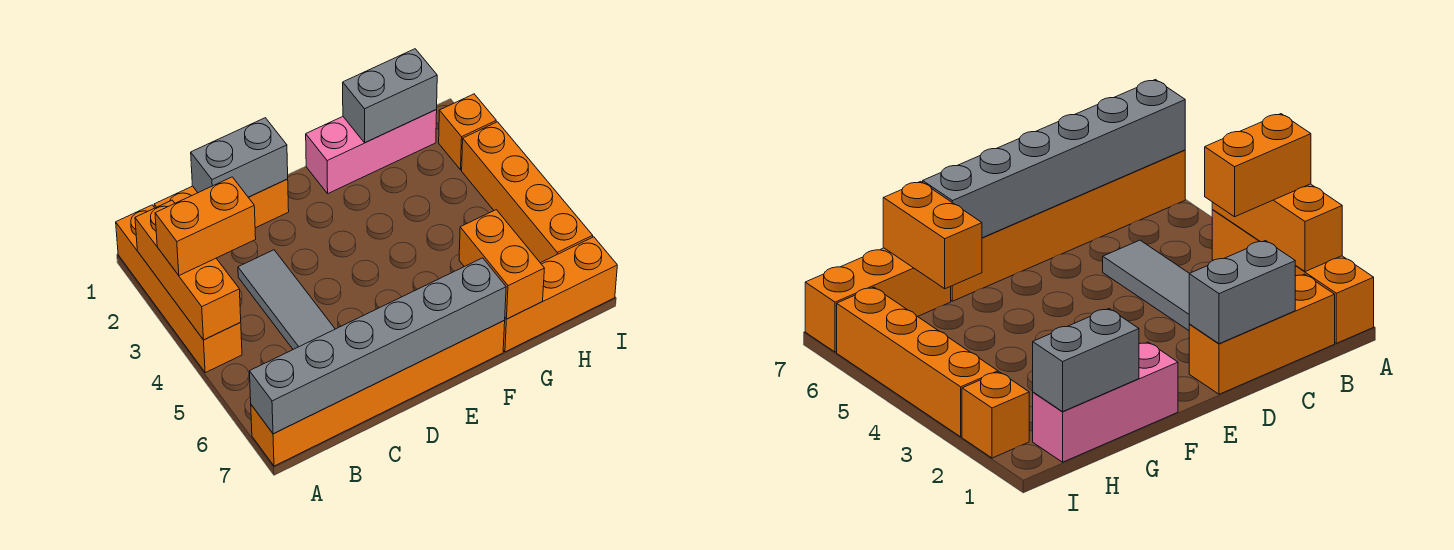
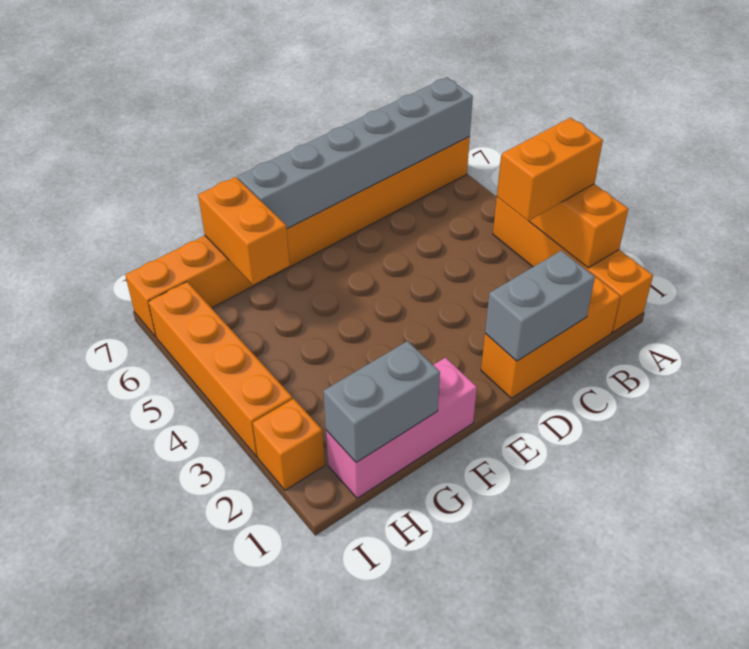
grey 1x3 tile [238,250,335,349] -> none

